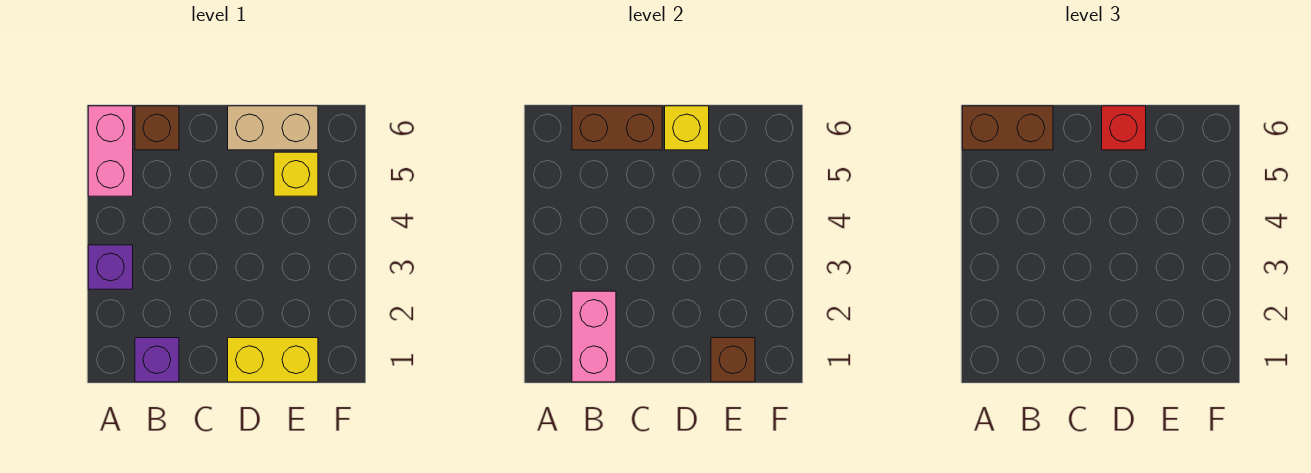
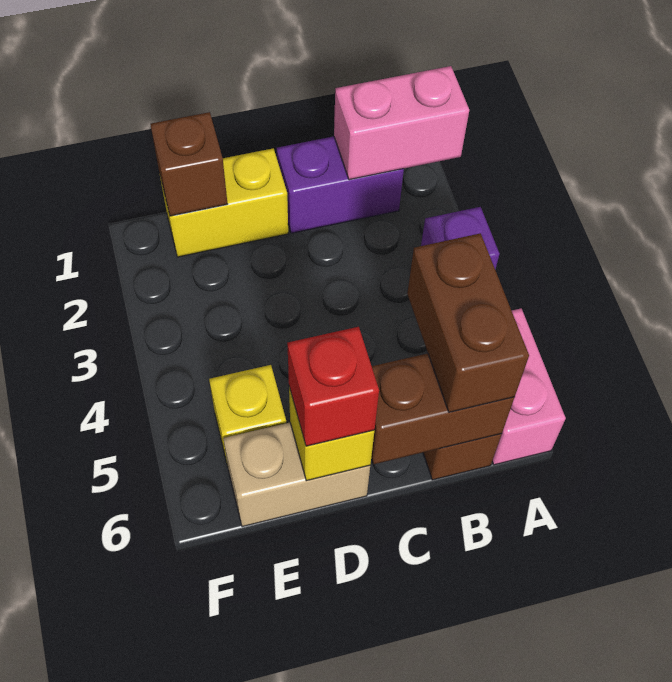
brown 1x2 brick [962,106,1053,150] -> brown 1x2 brick turned to [407,233,529,412]
purple 1x1 brick [135,338,179,382] -> purple 1x2 brick [277,136,404,233]
pink 1x2 brick [572,291,616,382] -> pink 1x2 brick turned to [334,66,469,180]

